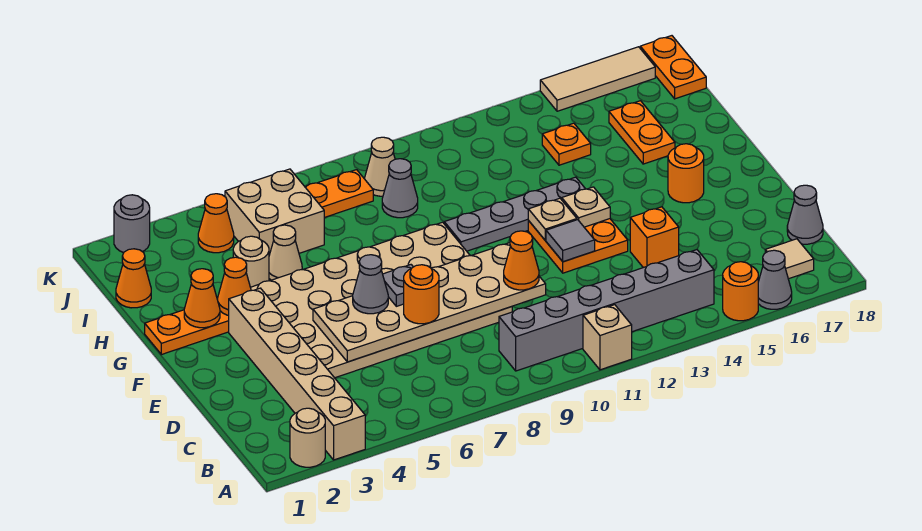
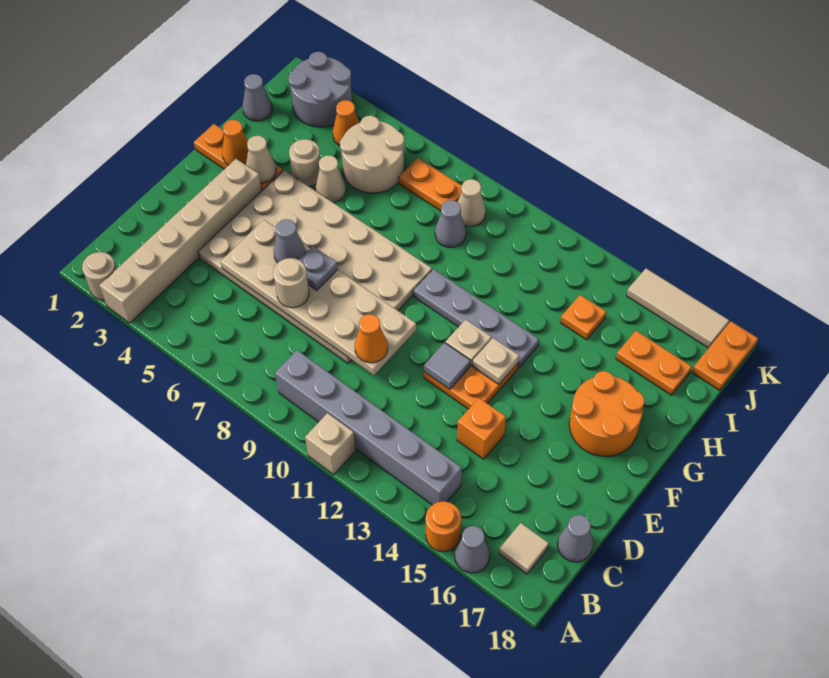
orange 1x1 round brick [404,265,439,324] -> tan 1x1 round brick [273,258,309,308]
orange 1x1 round brick [668,144,704,203] -> orange 2x2 round brick [569,371,645,456]
orange 1x1 cone [218,257,251,316] -> tan 1x1 cone [246,136,276,183]
orange 1x2 plate [609,101,675,164] -> orange 1x2 plate turned to [616,331,692,395]
orange 1x1 cone [116,249,151,308] -> grey 1x1 cone [243,74,272,121]
tan 2x2 brick [225,169,324,255] -> tan 2x2 round brick [340,116,404,193]
grey 1x1 round brick [114,195,150,253] -> grey 2x2 round brick [288,52,352,127]

